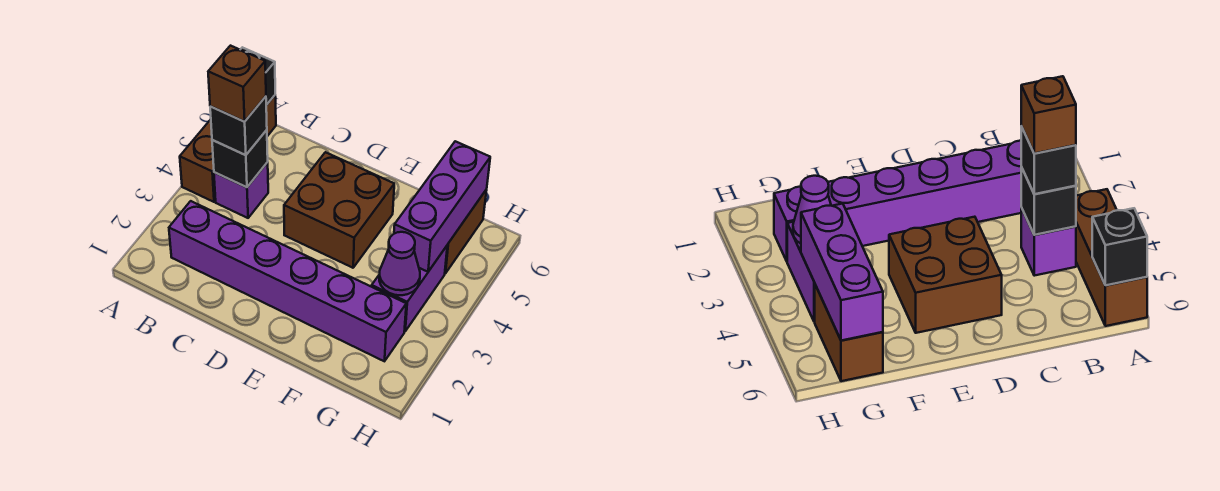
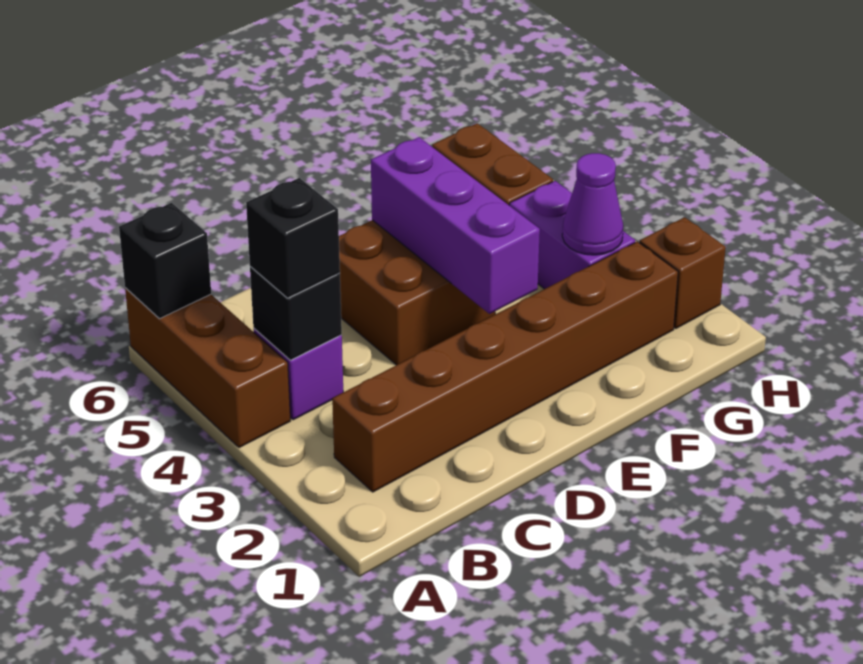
purple 1x6 brick [169,201,406,361] -> brown 1x6 brick [332,242,678,492]
brown 1x1 brick [208,46,266,122] -> brown 1x1 brick moved to [640,217,726,328]
purple 1x3 brick [394,141,490,272] -> purple 1x3 brick moved to [371,137,540,314]

